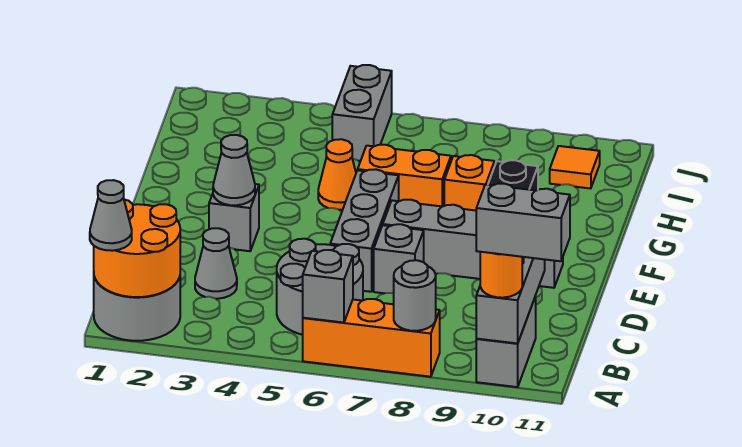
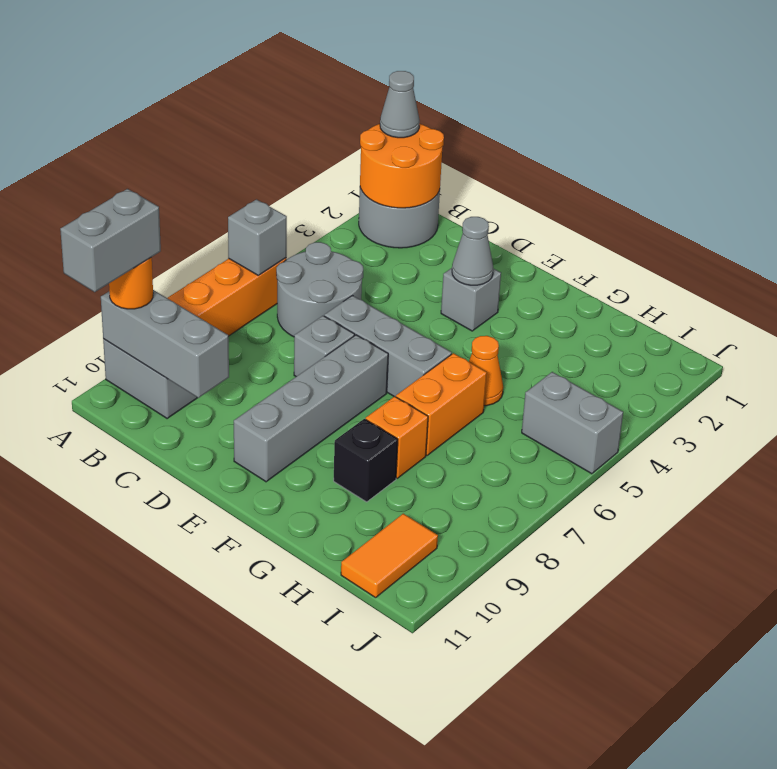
grey 1x1 round brick [394,260,436,331] -> none
grey 1x1 cone [195,228,237,299] -> none
orange 1x1 tile [550,146,600,189] -> orange 1x2 tile [341,514,438,598]

